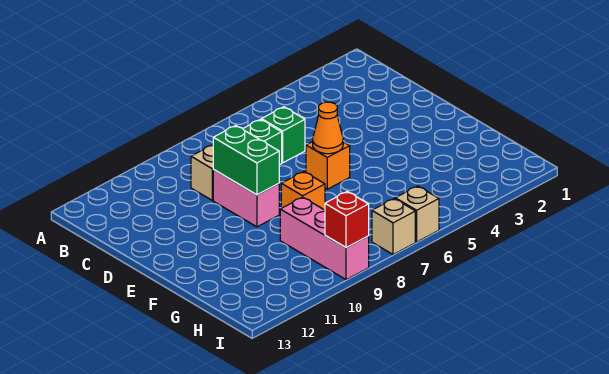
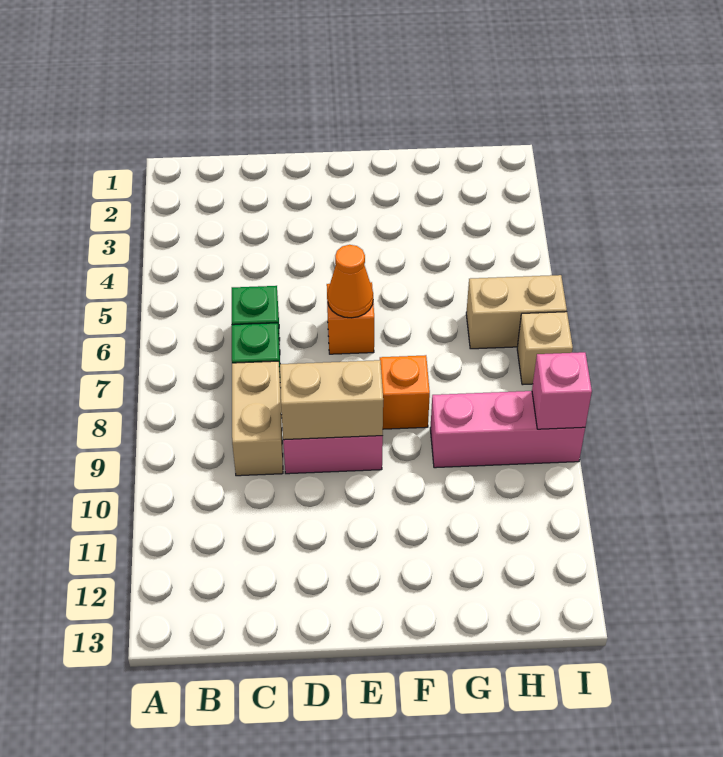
green 1x2 brick [213,125,279,195] -> tan 1x2 brick [280,360,383,440]
tan 1x1 brick [395,186,439,242] -> tan 1x2 brick [466,275,567,349]
red 1x1 brick [325,191,369,248] -> pink 1x1 brick [532,352,592,429]

